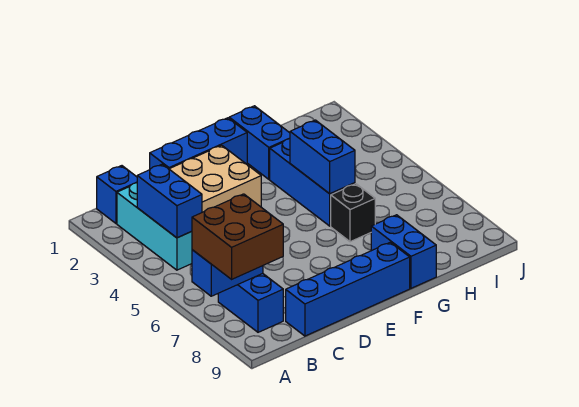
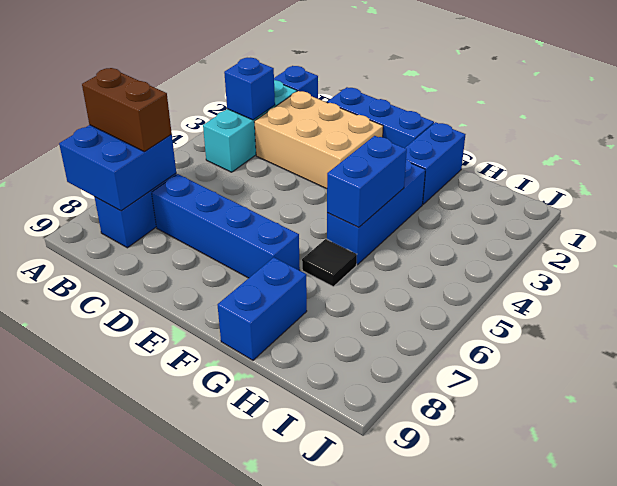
blue 1x2 brick [192,250,263,296] -> blue 2x2 brick [59,125,176,211]
brown 2x2 brick [192,194,283,279] -> brown 1x2 brick [82,68,172,152]
blue 1x2 brick [137,164,202,238] -> blue 1x1 brick [224,58,275,120]
blue 1x4 brick [286,242,410,336] -> blue 1x4 brick moved to [152,174,300,278]
black 1x1 brick [331,184,375,242] -> black 1x1 tile [302,239,357,287]

